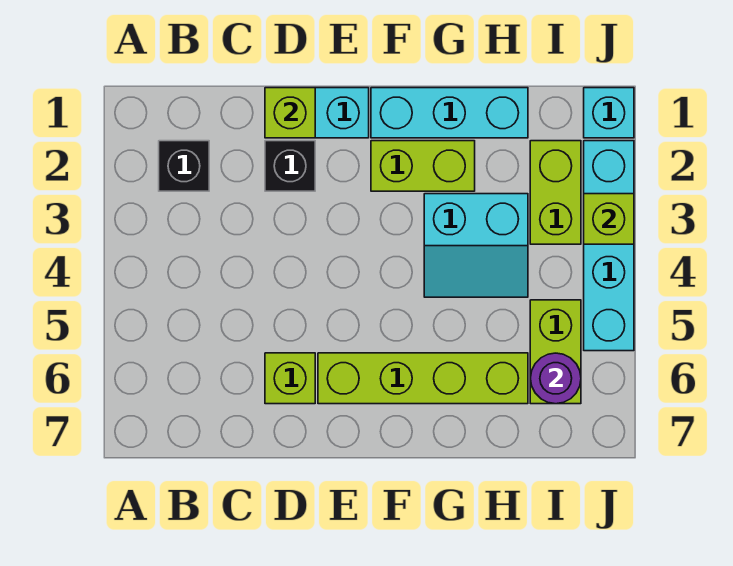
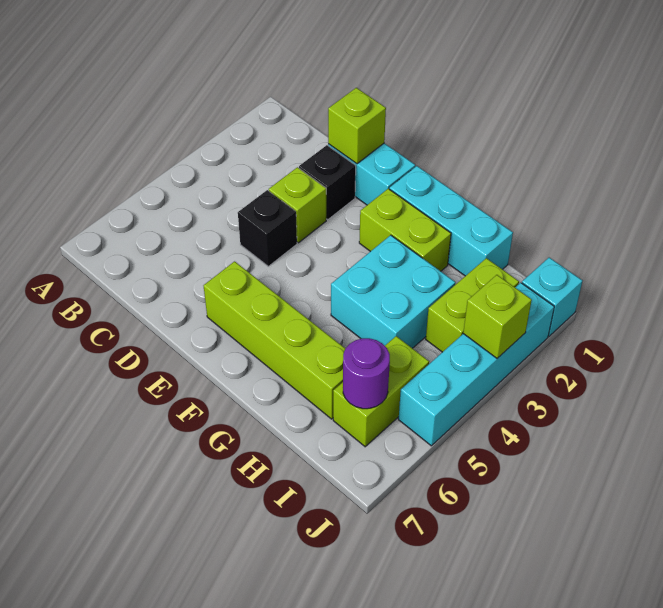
black 1x1 brick [159,141,209,191] -> black 1x1 brick moved to [238,190,297,266]
lime 1x1 brick [265,353,315,404] -> lime 1x1 brick moved to [269,167,326,243]
cyan 2x2 slope [424,194,528,297] -> cyan 2x2 brick [331,235,455,348]

